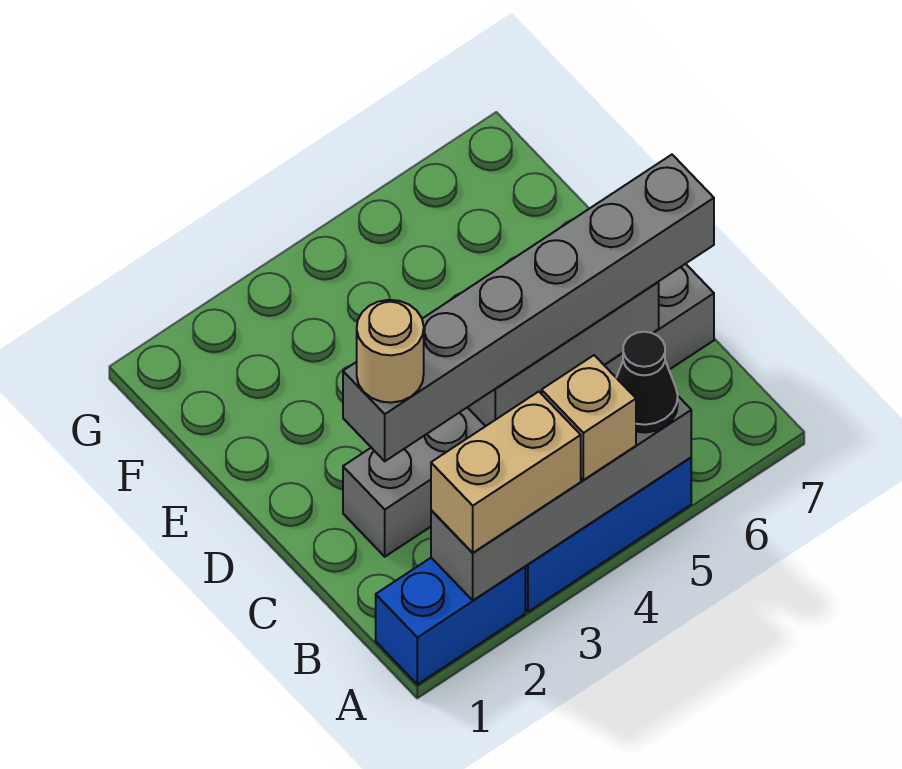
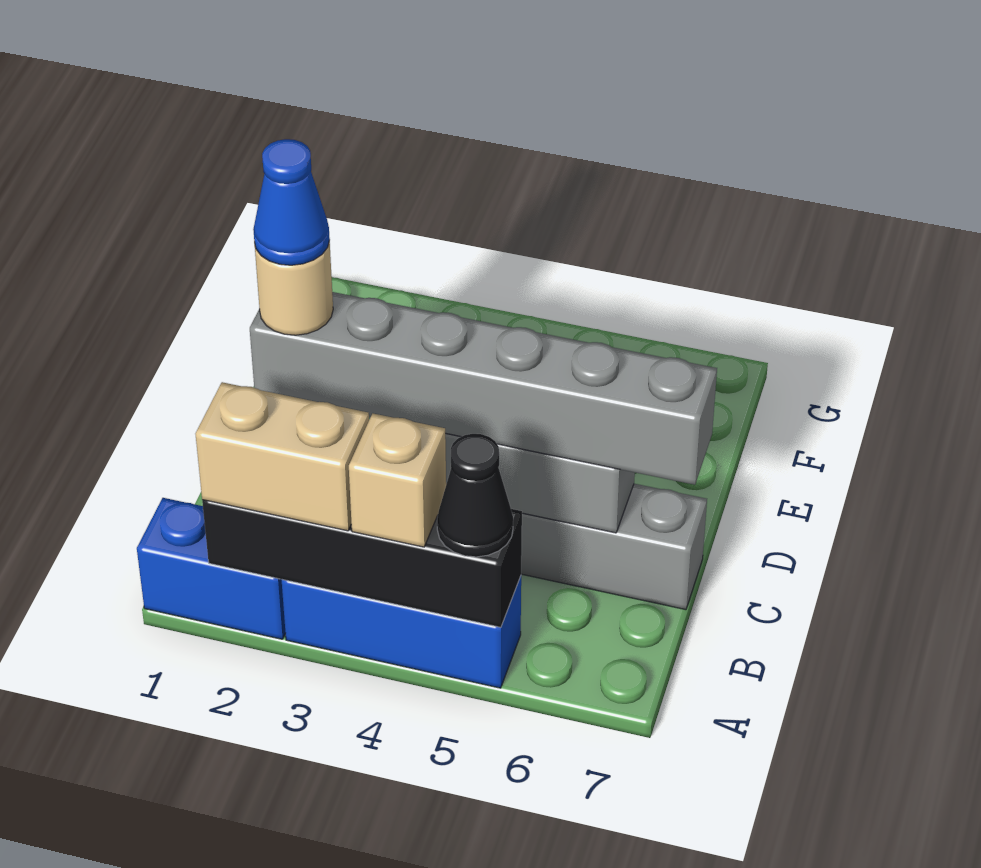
grey 1x4 brick [431,396,691,600] -> black 1x4 brick [202,500,522,627]
none -> blue 1x1 cone [253,139,330,265]

